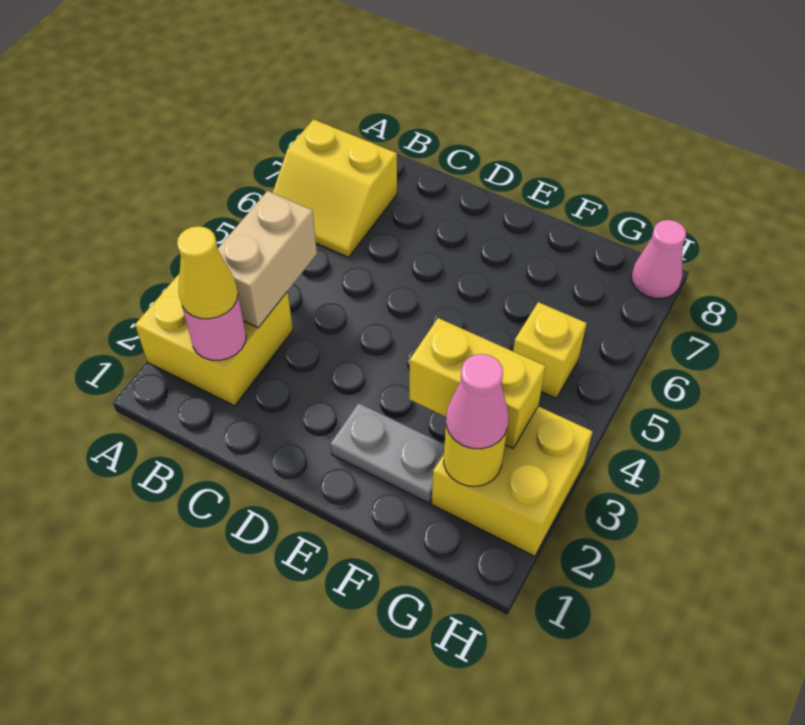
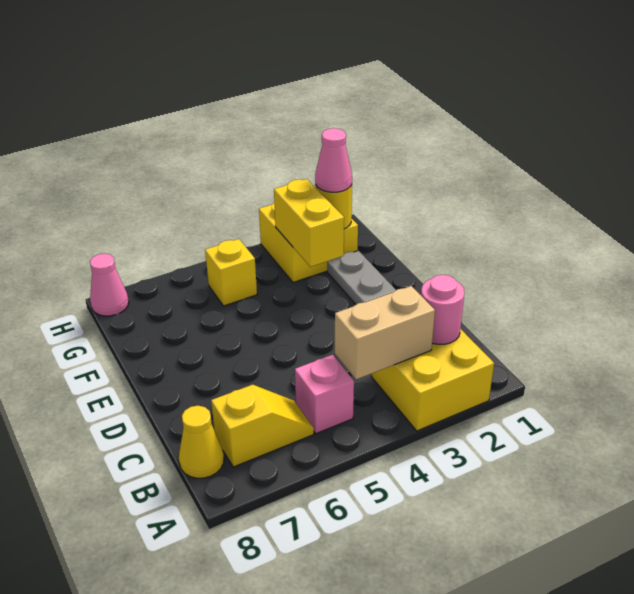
yellow 2x2 slope [273,119,397,257] -> yellow 1x2 slope [211,385,314,467]
yellow 1x1 cone [177,226,238,319] -> yellow 1x1 cone moved to [179,406,224,478]
none -> pink 1x1 brick [295,355,354,434]

